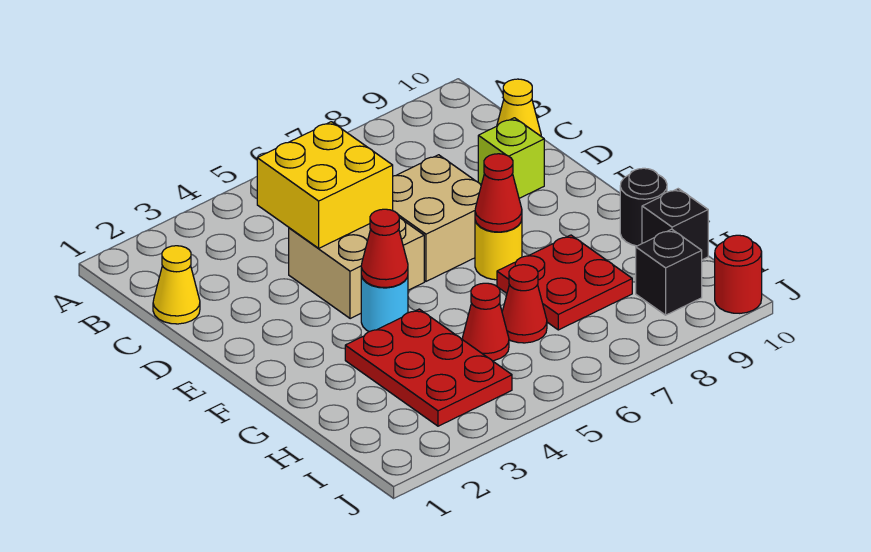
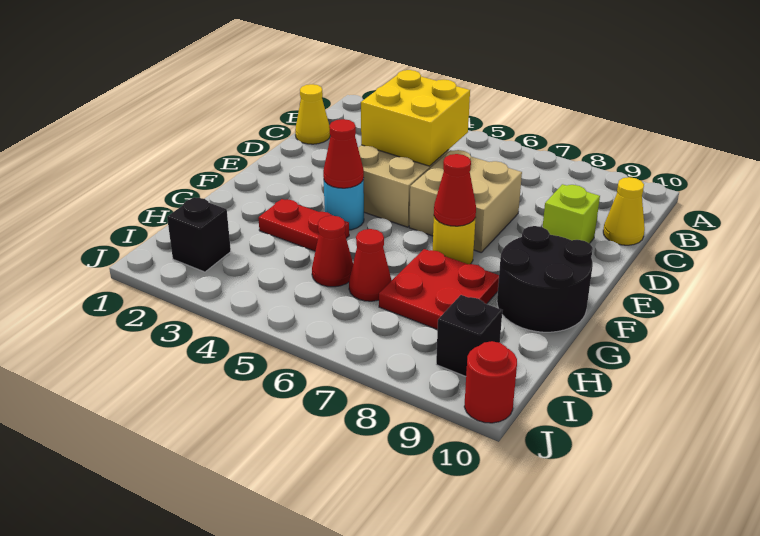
red 2x3 plate [345,309,512,426] -> red 1x2 plate [258,199,349,251]
black 1x1 round brick [620,168,667,246] -> black 2x2 round brick [497,226,593,332]
black 1x1 brick [642,189,708,260] -> black 1x1 brick moved to [167,197,231,272]

